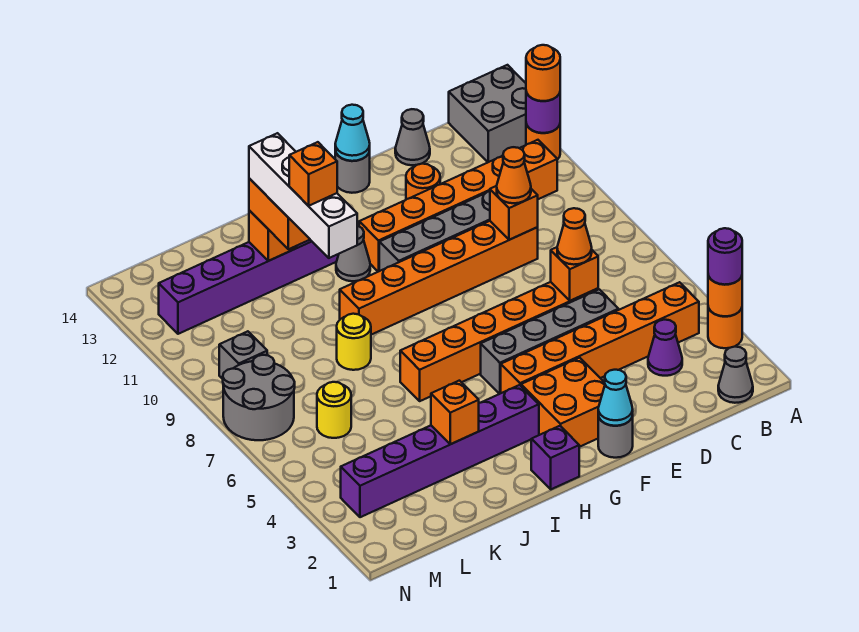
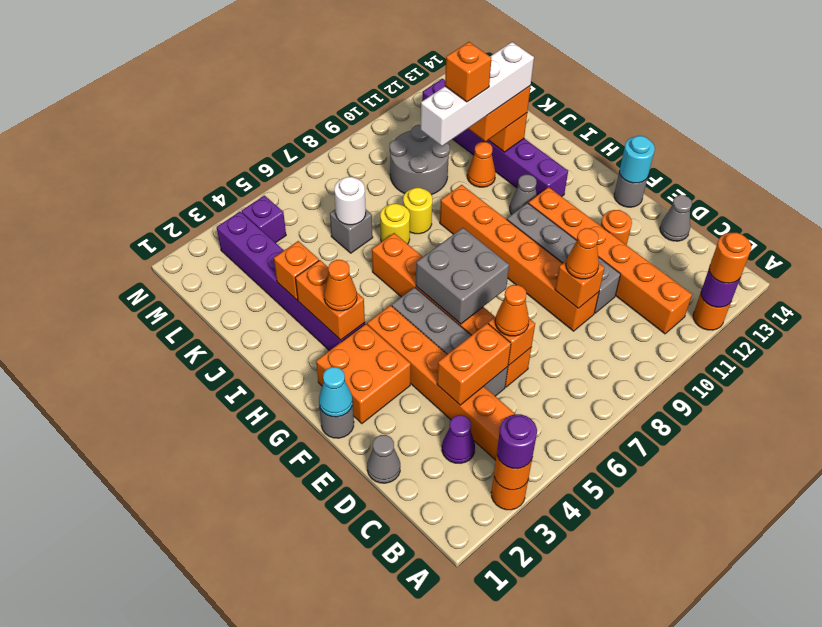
grey 2x2 brick [449,65,526,162] -> grey 2x2 brick moved to [416,228,509,324]
grey 1x1 cone [718,347,753,403] -> grey 1x1 cone moved to [367,435,400,483]
none -> orange 1x2 brick [437,323,511,405]
cyan 1x1 cone [335,105,370,161] -> cyan 1x1 round brick [620,136,655,183]
purple 1x1 brick [531,426,579,489] -> purple 1x1 brick moved to [242,196,286,243]
none -> orange 1x2 brick [295,260,365,340]
none -> orange 1x1 cone [324,260,357,311]
none -> orange 1x1 cone [467,142,495,187]
none -> white 1x1 round brick [334,177,366,225]
yellow 1x1 round brick [317,382,351,438] -> yellow 1x1 round brick moved to [380,204,410,244]
grey 2x2 round brick [223,355,295,440] -> grey 2x2 round brick moved to [390,125,450,195]
grey 1x1 brick [219,331,267,379] -> grey 1x1 brick moved to [330,209,373,253]

